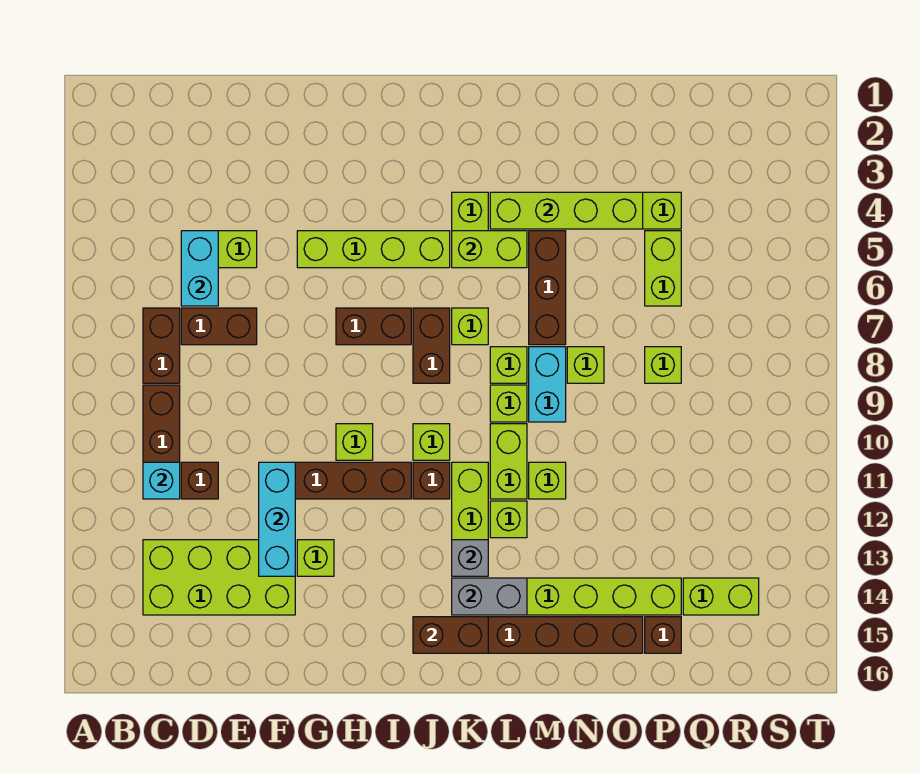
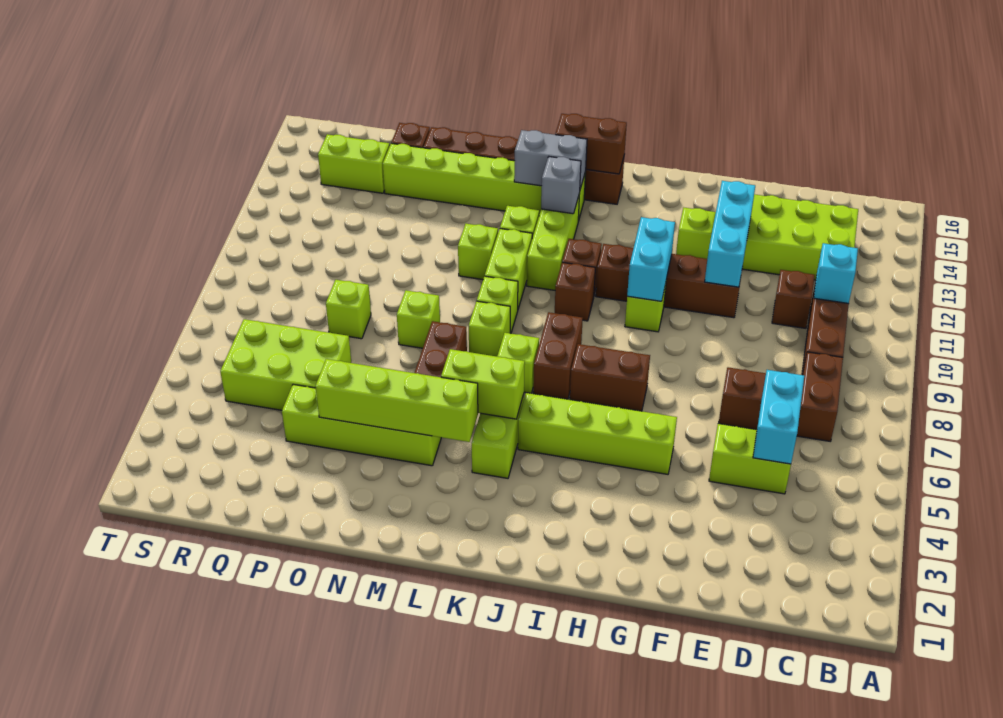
lime 1x1 brick [413,424,450,460] -> brown 1x1 brick [555,262,595,321]
cyan 1x2 brick [529,347,566,422] -> cyan 1x2 brick moved to [627,217,675,301]
lime 1x2 brick [645,231,681,306] -> lime 2x3 brick [220,319,351,410]

